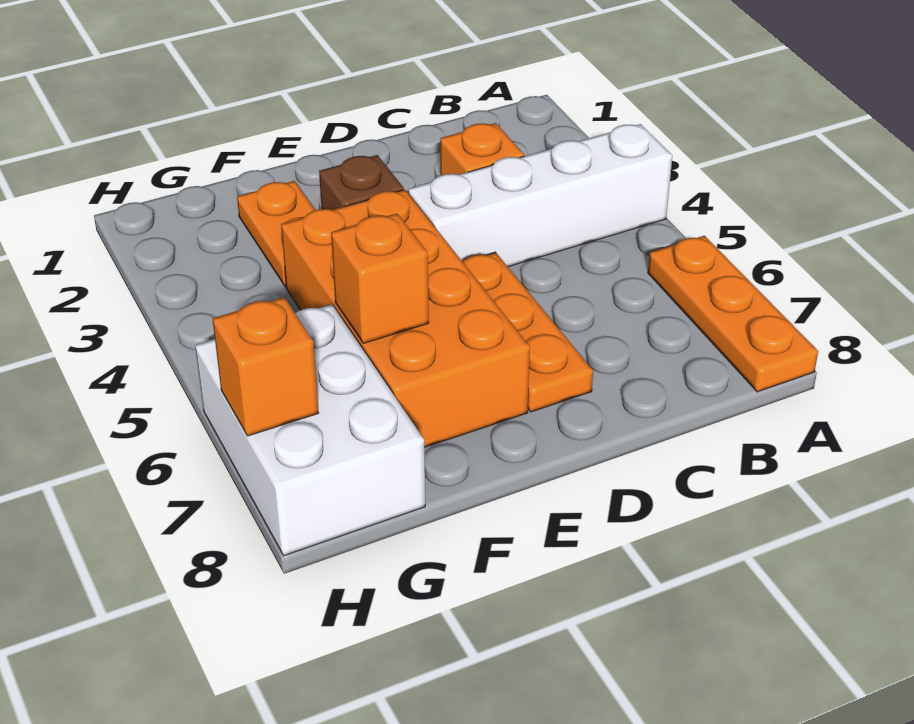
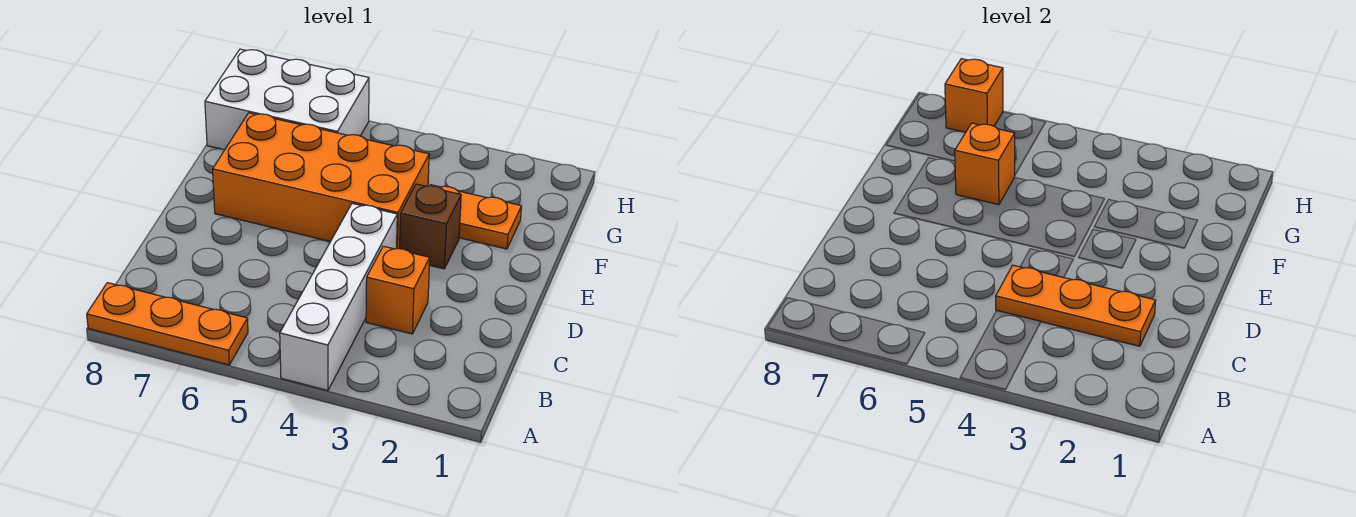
orange 1x3 plate [463,252,593,412] -> orange 1x3 plate moved to [996,265,1156,346]

